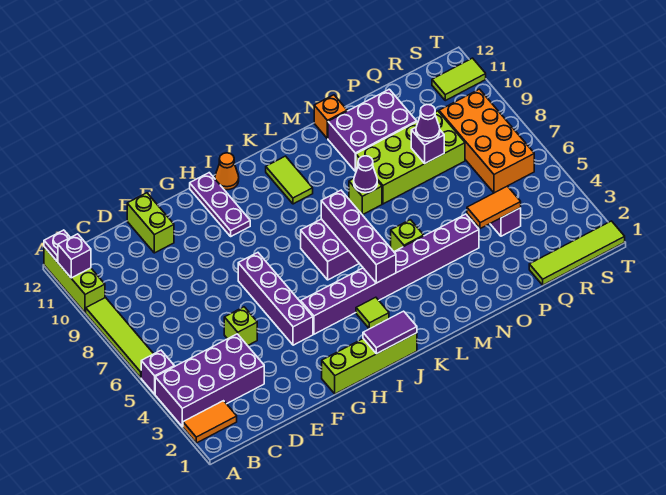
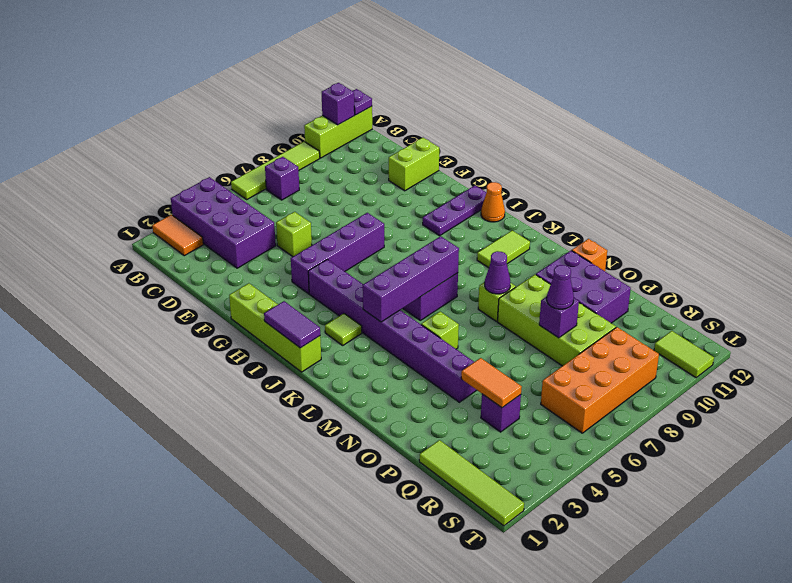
purple 1x1 brick [141,350,174,394] -> purple 1x1 brick moved to [265,157,299,200]

